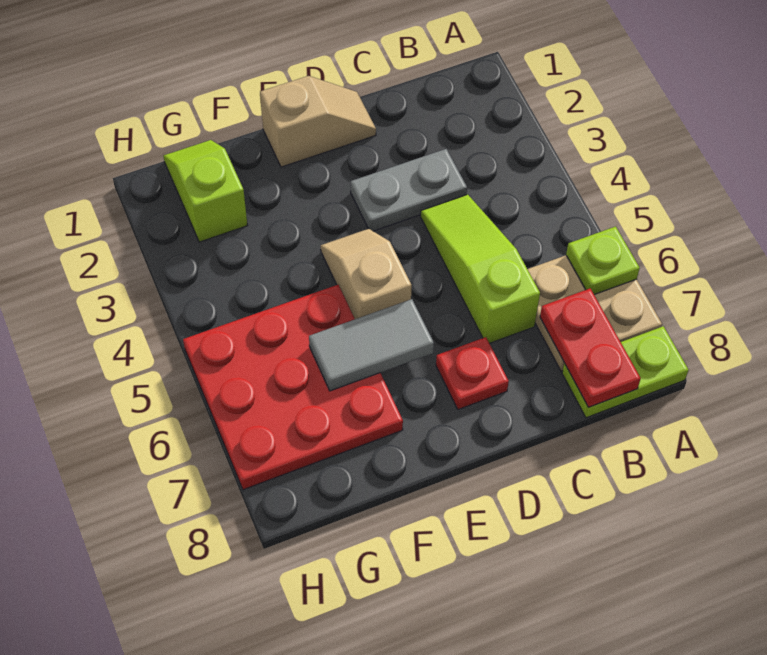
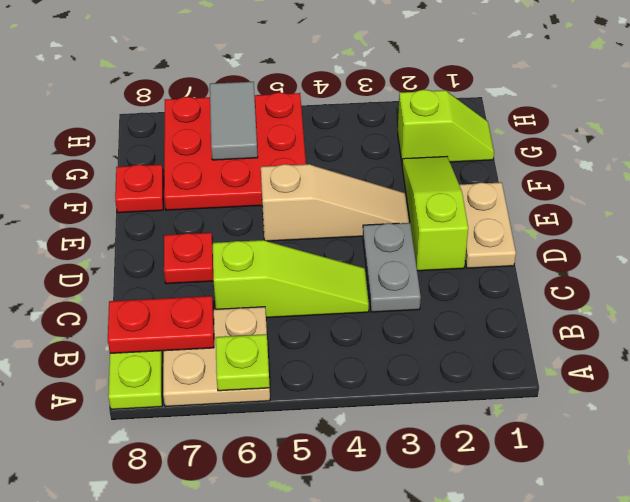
tan 1x2 slope [260,76,376,167] -> tan 1x2 plate [459,182,516,268]
none -> lime 1x3 slope [402,157,468,271]
tan 1x2 slope [321,229,412,319] -> tan 1x3 slope [261,164,409,241]
grey 1x2 tile [309,299,434,391] -> grey 1x2 tile moved to [210,82,258,160]
none -> red 1x1 plate [115,164,164,213]

